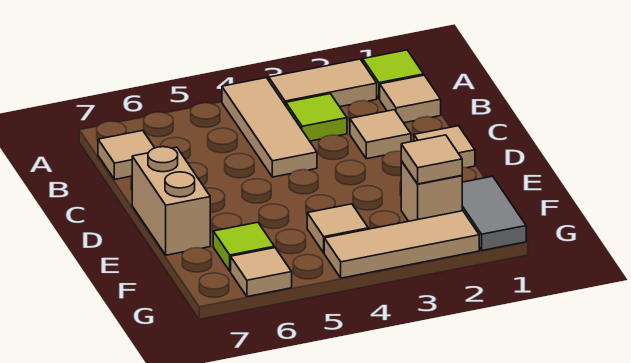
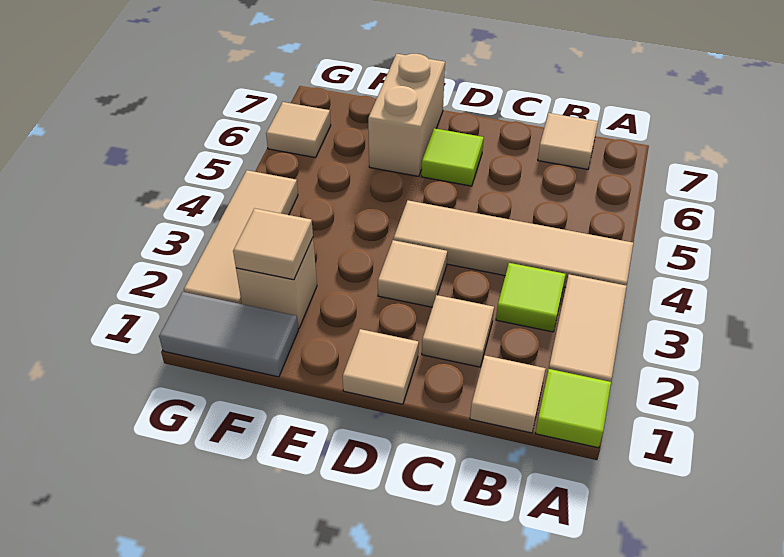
tan 1x3 tile [222,78,317,177] -> tan 1x4 tile [393,200,633,287]
tan 1x2 brick [132,147,210,255] -> tan 1x2 brick turned to [368,54,445,176]
tan 1x1 tile [307,204,368,253] -> tan 1x1 tile moved to [378,240,447,307]
lime 1x1 tile [213,222,274,271] -> lime 1x1 tile moved to [421,128,484,186]

